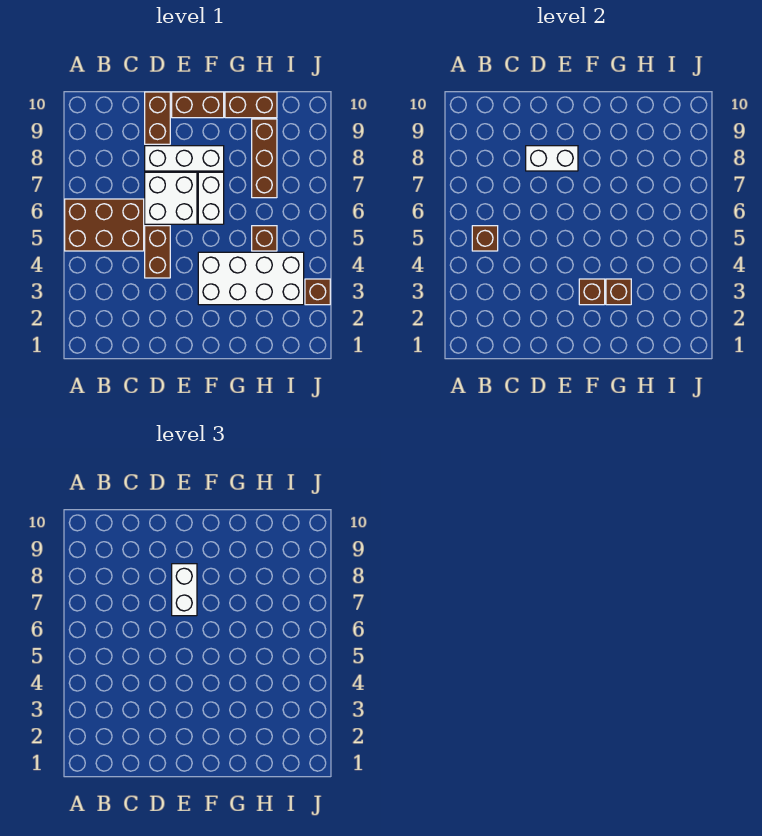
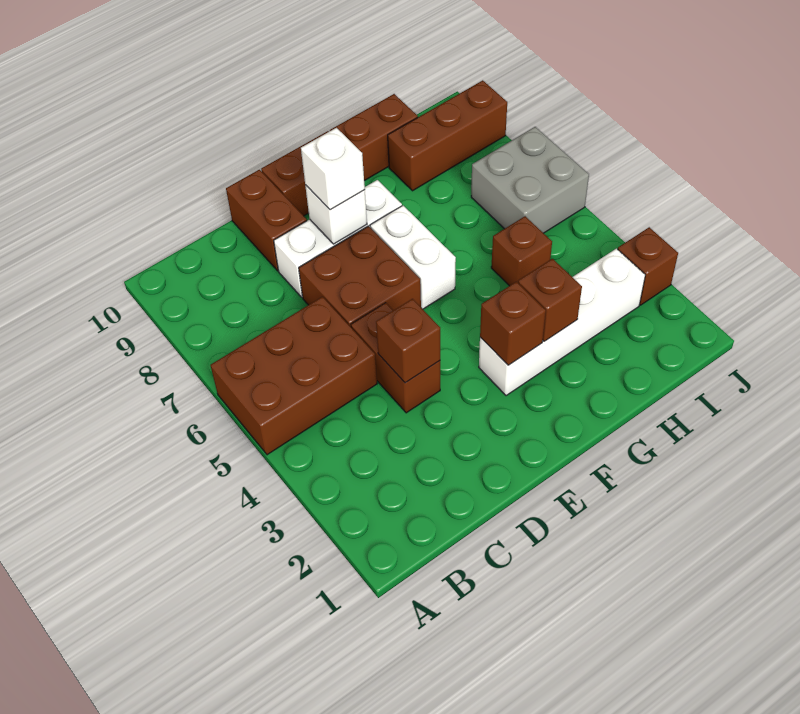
brown 1x1 brick [472,226,498,251] -> brown 1x1 brick moved to [376,299,440,383]
white 2x2 brick [145,172,197,224] -> brown 2x2 brick [299,226,421,327]
white 1x2 brick [526,146,578,171] -> white 1x1 brick [305,185,367,244]
white 1x2 brick [172,564,197,616] -> white 1x1 brick [301,128,365,210]
white 2x4 brick [198,252,304,305] -> white 1x4 brick [479,249,645,396]
brown 1x3 brick [252,119,277,198] -> brown 1x3 brick turned to [388,80,507,191]
none -> grey 2x2 brick [471,127,589,233]

